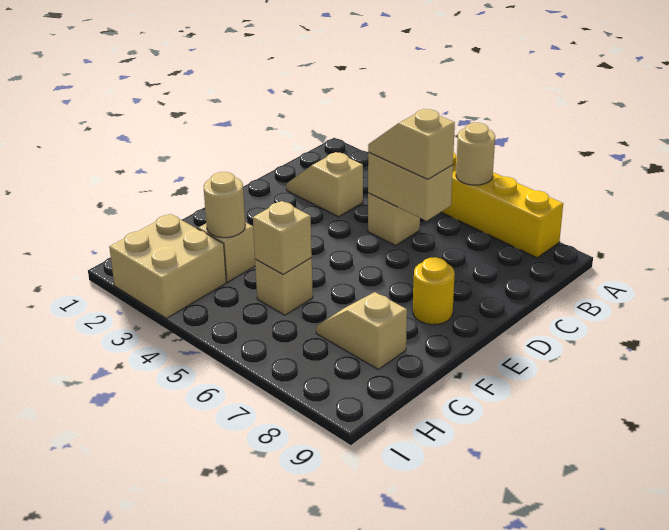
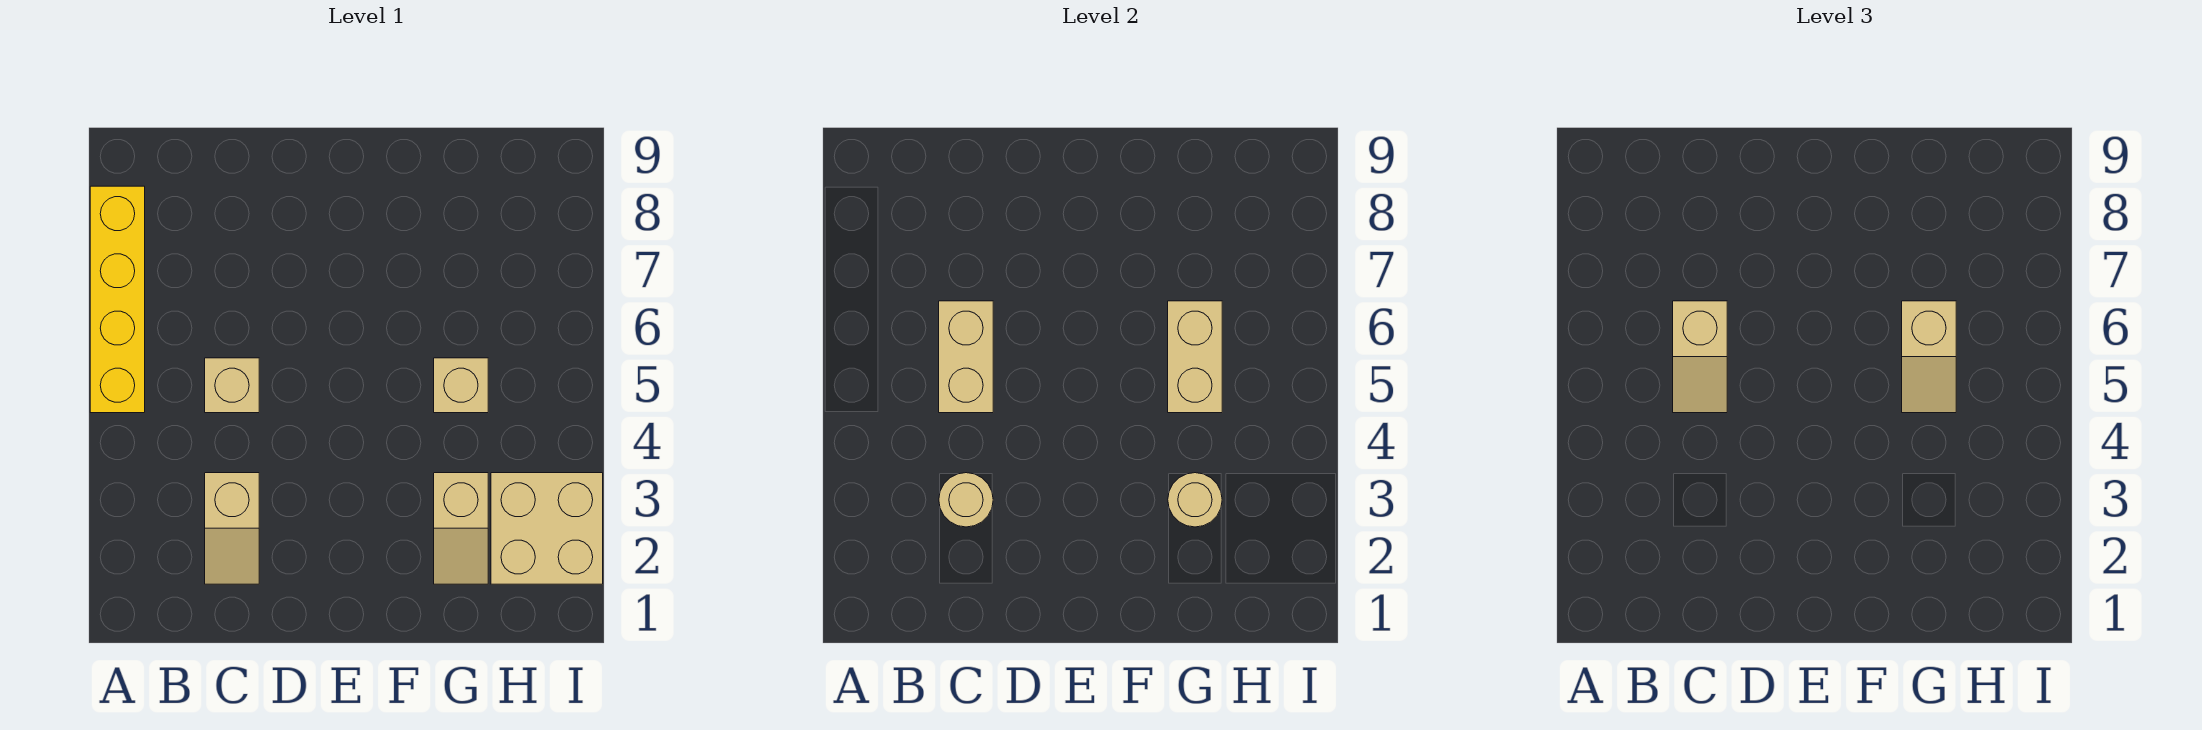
tan 1x1 round brick [456,123,495,185] -> tan 1x1 round brick moved to [939,473,993,527]
yellow 1x1 round brick [413,257,455,325] -> none
tan 1x1 brick [253,201,312,275] -> tan 1x2 brick [1168,301,1222,413]
tan 1x2 slope [316,292,407,369] -> tan 1x2 slope moved to [1902,301,1956,413]

